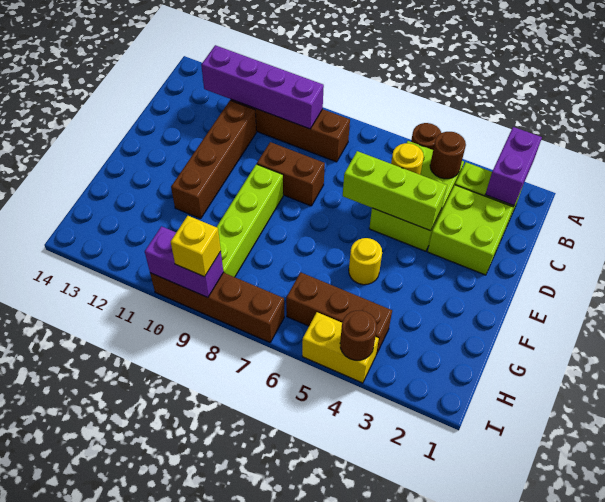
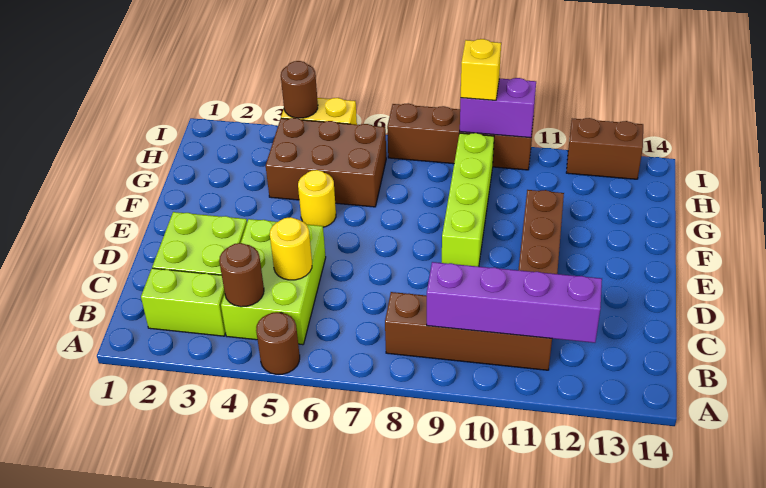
purple 1x2 brick [485,127,542,206] -> none
lime 1x3 brick [343,151,447,231] -> none
brown 1x2 brick [257,142,325,206] -> brown 1x2 brick moved to [566,118,643,179]
brown 1x3 brick [286,272,392,354] -> brown 2x3 brick [266,118,386,207]

